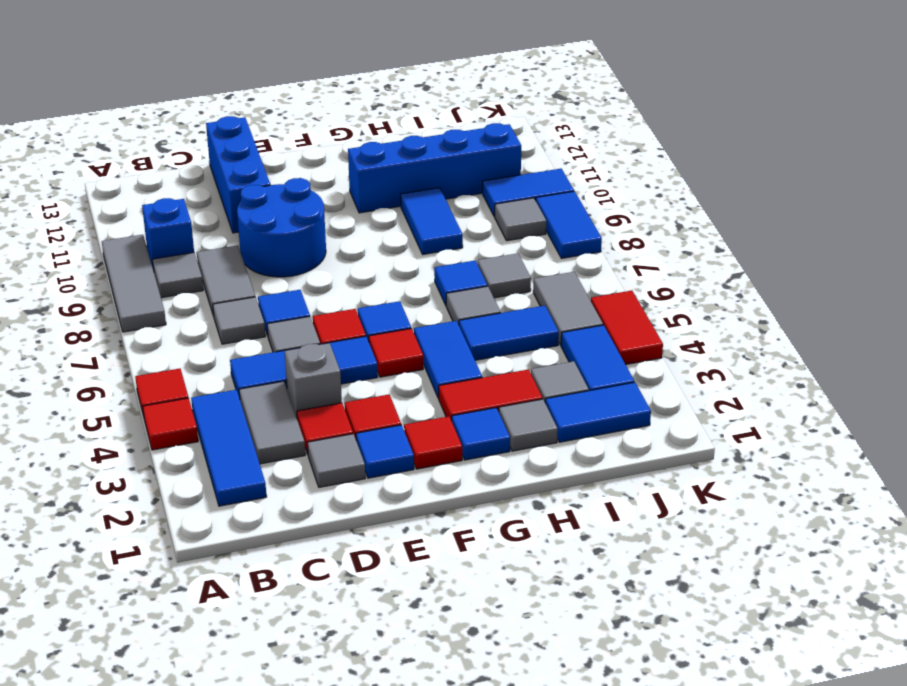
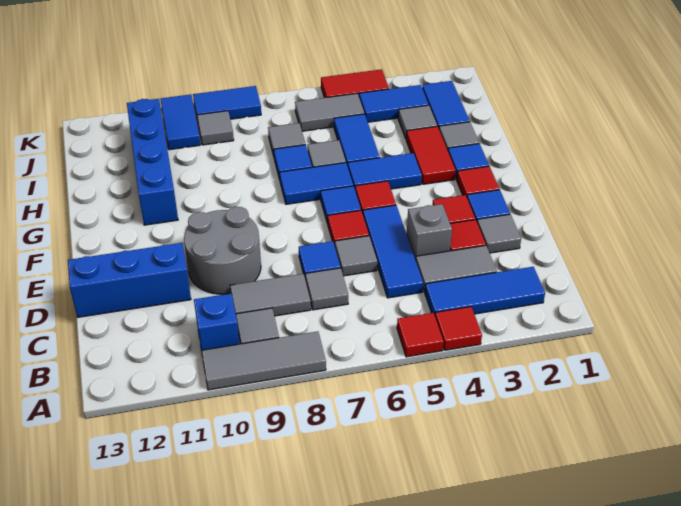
blue 2x2 round brick [237,178,326,277] -> grey 2x2 round brick [184,207,261,294]
blue 1x2 tile [401,188,463,254] -> blue 1x2 tile moved to [280,163,353,204]

